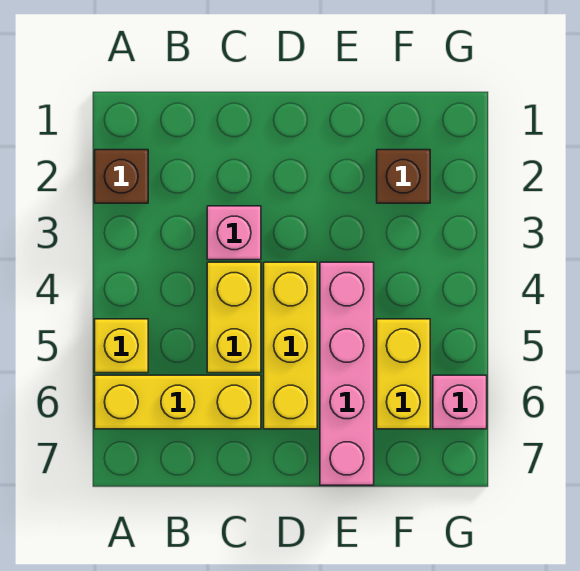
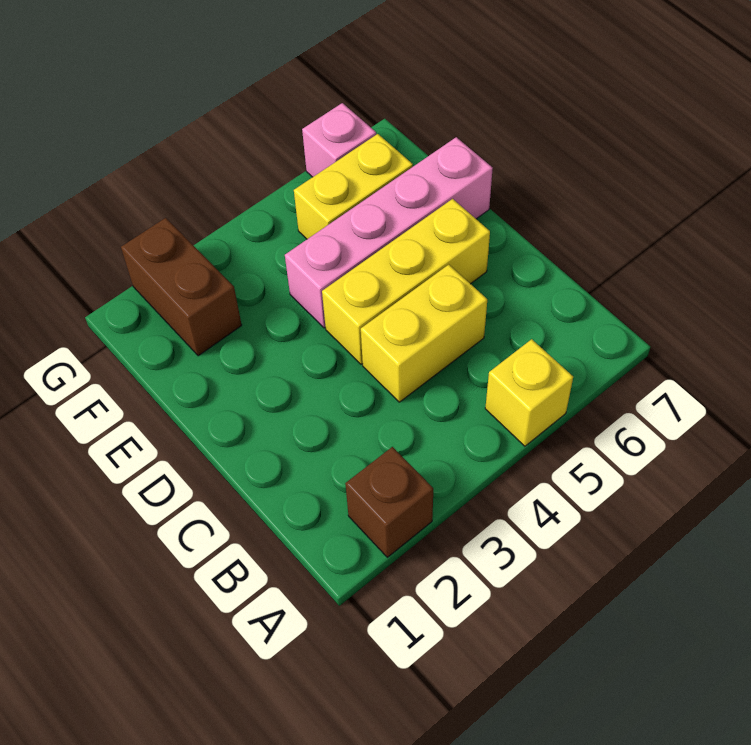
yellow 1x3 brick [95,375,261,429] -> none
pink 1x1 brick [207,206,261,260] -> none
brown 1x1 brick [377,150,430,203] -> brown 1x2 brick [121,218,242,356]

